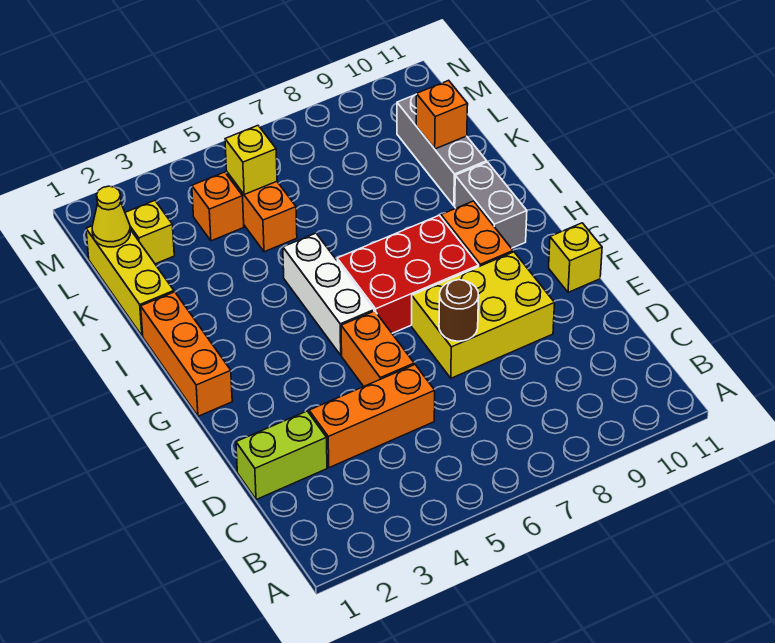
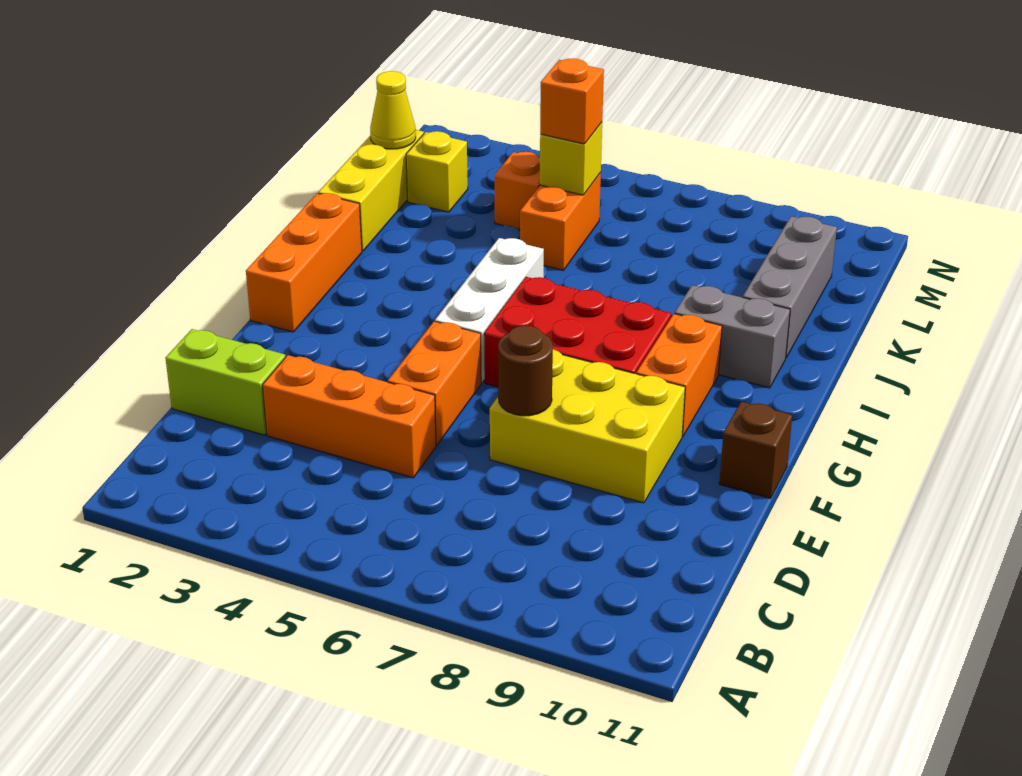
yellow 1x1 brick [549,223,602,292] -> brown 1x1 brick [719,401,792,498]
grey 1x2 brick [455,162,527,248] -> grey 1x2 brick turned to [675,285,790,388]
orange 1x1 brick [416,80,468,149] -> orange 1x1 brick moved to [540,58,604,144]

